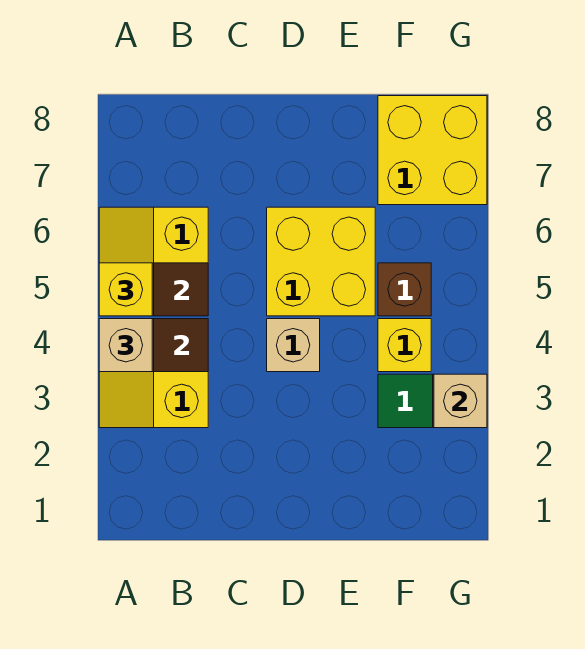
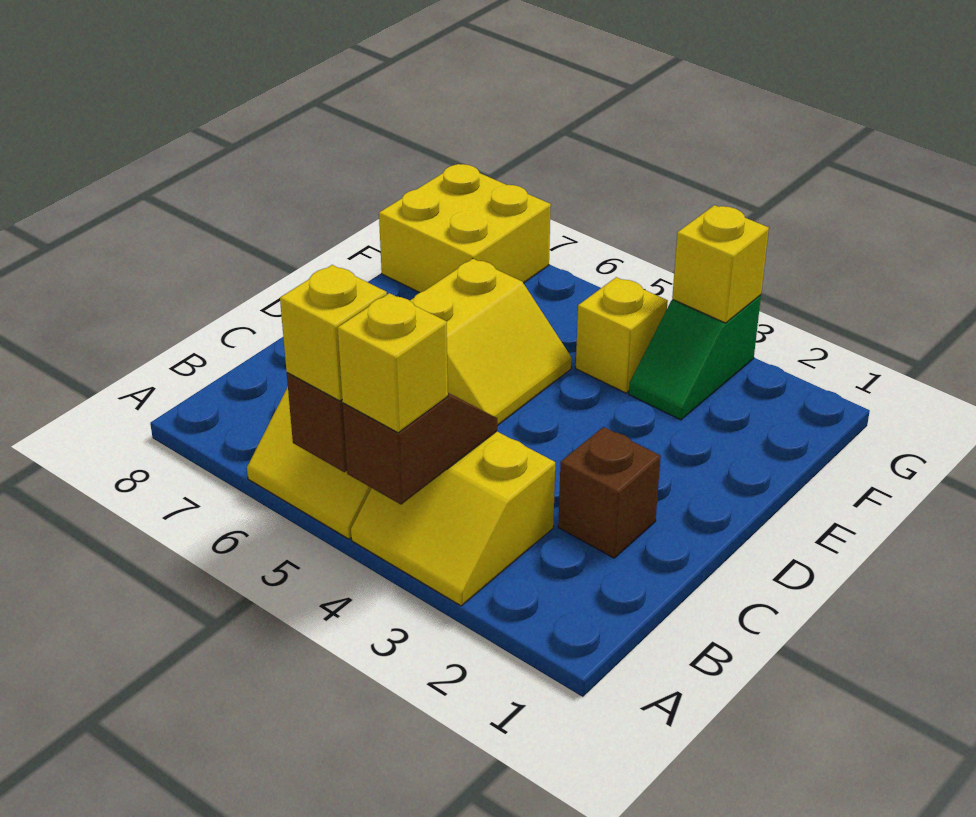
tan 1x1 brick [99,319,152,372] -> yellow 1x1 brick [338,293,448,433]
tan 1x1 brick [267,319,320,372] -> none
yellow 2x2 brick [267,207,375,316] -> yellow 2x2 slope [410,259,572,426]
brown 1x1 brick [378,263,431,316] -> brown 1x1 brick moved to [558,427,661,558]
tan 1x1 brick [434,374,487,428] -> yellow 1x1 brick [672,205,769,323]

